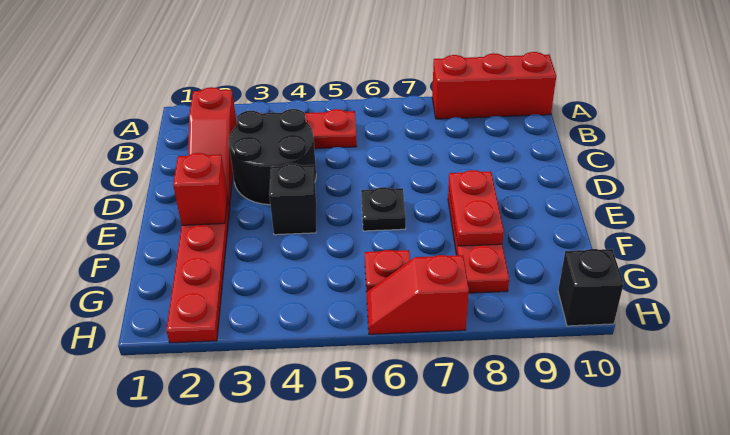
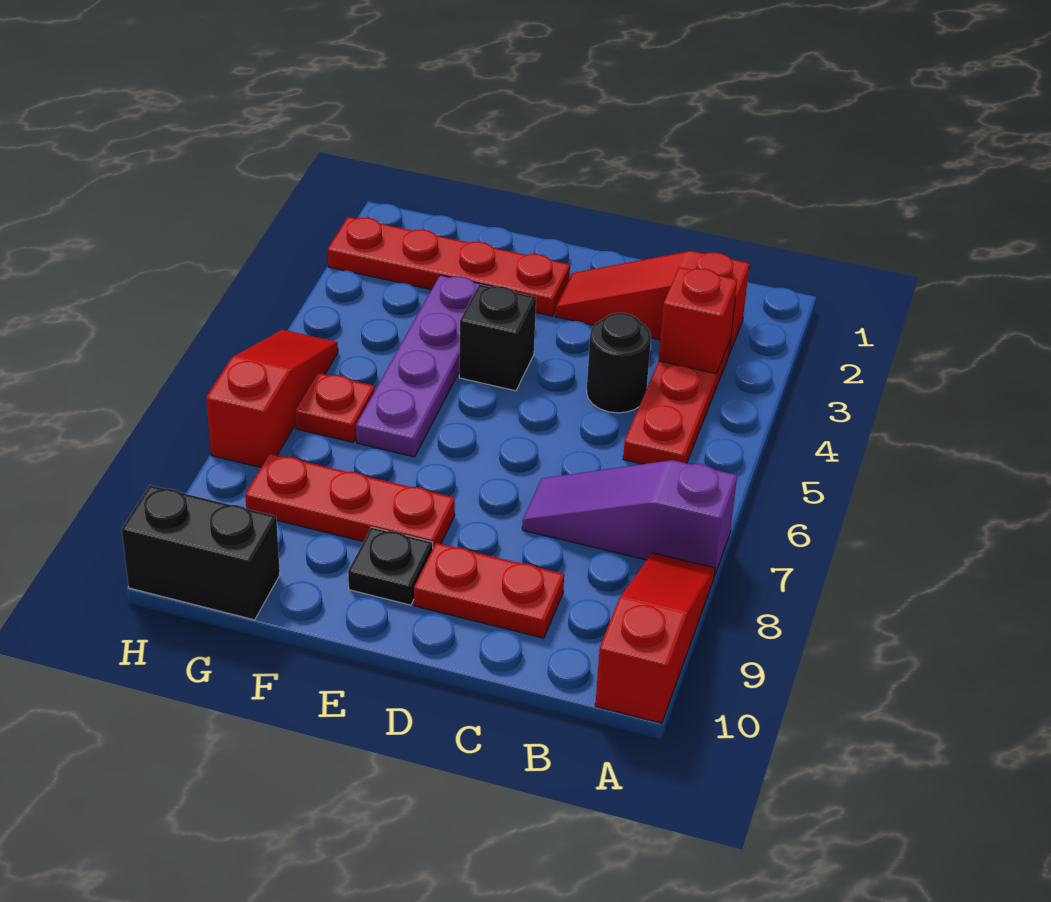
none -> purple 1x3 slope [522,460,737,576]
red 1x3 brick [432,52,556,119] -> red 1x3 slope [595,553,715,723]
black 2x2 round brick [229,109,316,205] -> black 1x1 round brick [587,313,651,413]
red 1x1 brick [173,153,228,225] -> red 1x1 brick moved to [658,267,737,374]
black 1x1 plate [361,187,406,231] -> black 1x1 plate moved to [348,527,433,605]
red 1x2 plate [449,170,504,246] -> red 1x2 plate moved to [414,543,564,638]
none -> purple 1x4 plate [356,275,492,457]
red 1x2 slope [367,255,469,334] -> red 1x3 slope [206,330,338,467]
black 1x1 brick [558,249,624,326] -> black 1x2 brick [122,485,280,620]

